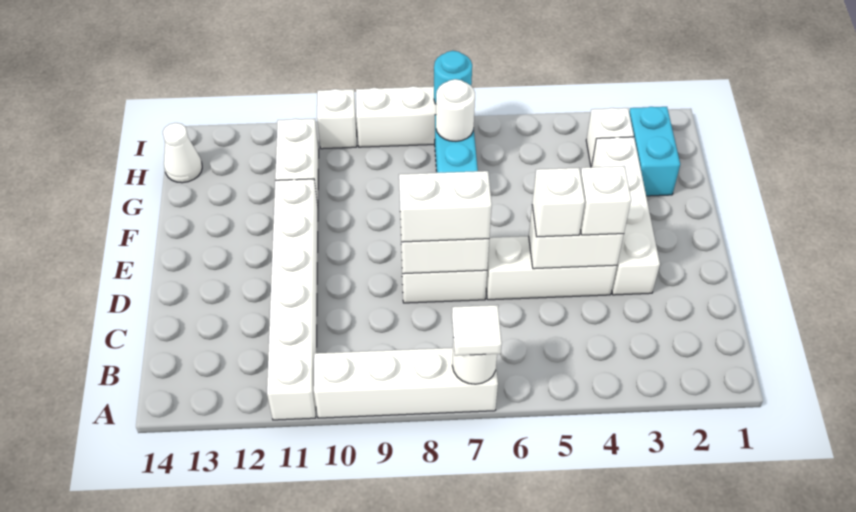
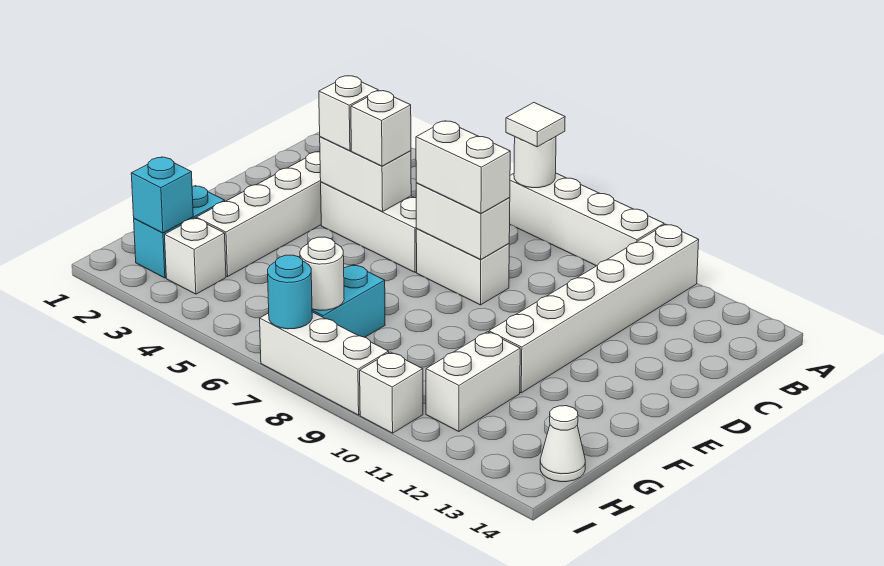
none -> cyan 1x1 brick [131,157,193,233]

